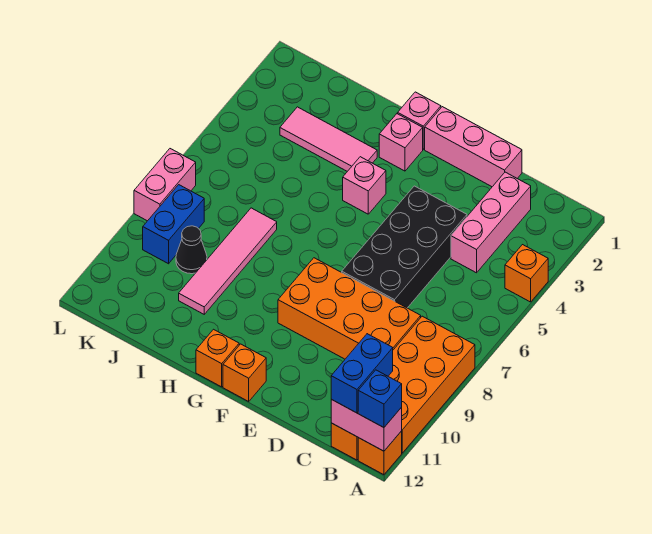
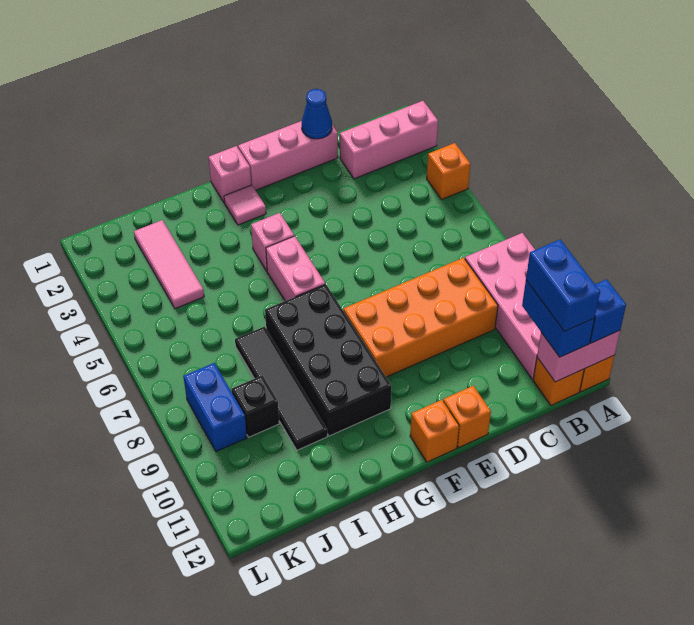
orange 2x4 brick [388,316,475,453] -> pink 2x4 brick [465,233,541,379]
none -> blue 1x2 brick [526,239,600,332]
pink 1x3 brick [451,172,531,273] -> pink 1x3 brick turned to [340,101,438,179]
none -> blue 1x1 cone [302,89,332,139]
black 2x4 brick [342,186,467,308] -> black 2x4 brick moved to [265,284,391,436]
pink 1x1 brick [379,114,423,171] -> pink 1x1 tile [224,185,266,225]
orange 1x1 brick [196,329,239,387] -> orange 1x1 brick moved to [443,386,491,448]
pink 1x3 tile [280,107,377,171] -> pink 1x3 tile turned to [134,220,204,309]
pink 1x4 tile [179,208,277,314] -> black 1x4 tile [235,327,327,450]
black 1x1 cone [176,226,207,274] -> black 1x1 brick [232,375,279,437]
pink 1x2 brick [134,149,196,221] -> pink 1x2 brick moved to [266,236,325,301]

